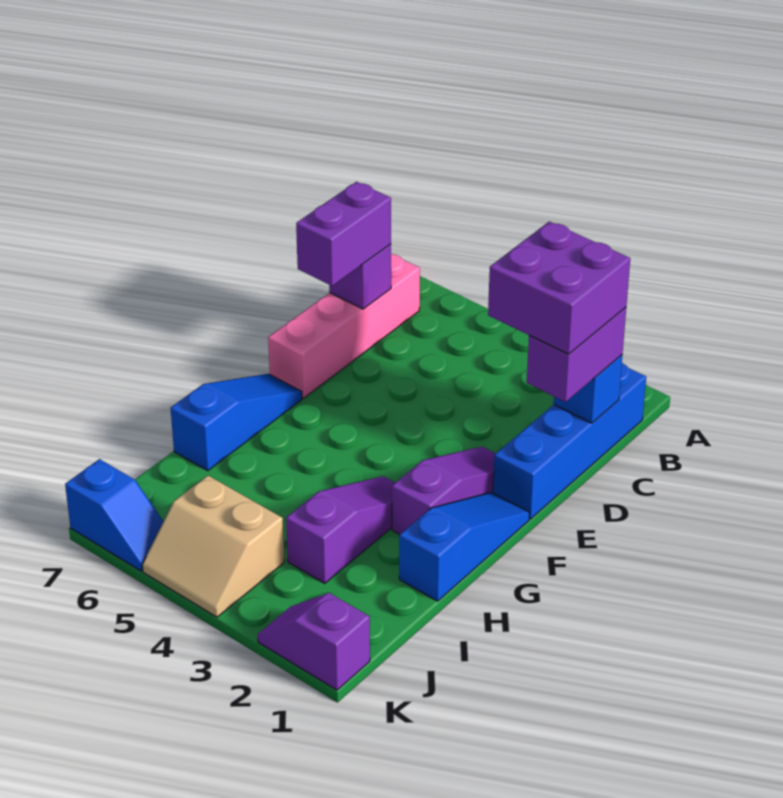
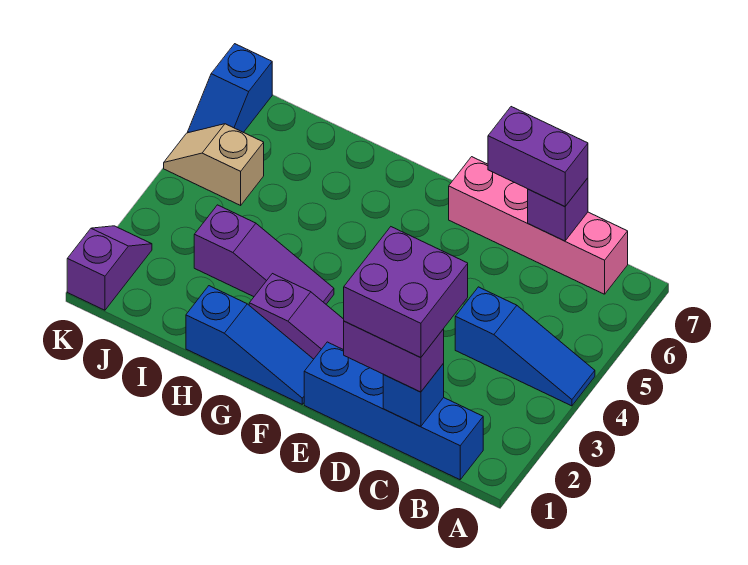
blue 1x3 slope [171,374,302,471] -> blue 1x3 slope moved to [455,287,595,406]
tan 2x2 slope [142,476,284,617] -> tan 1x2 slope [164,124,264,205]

